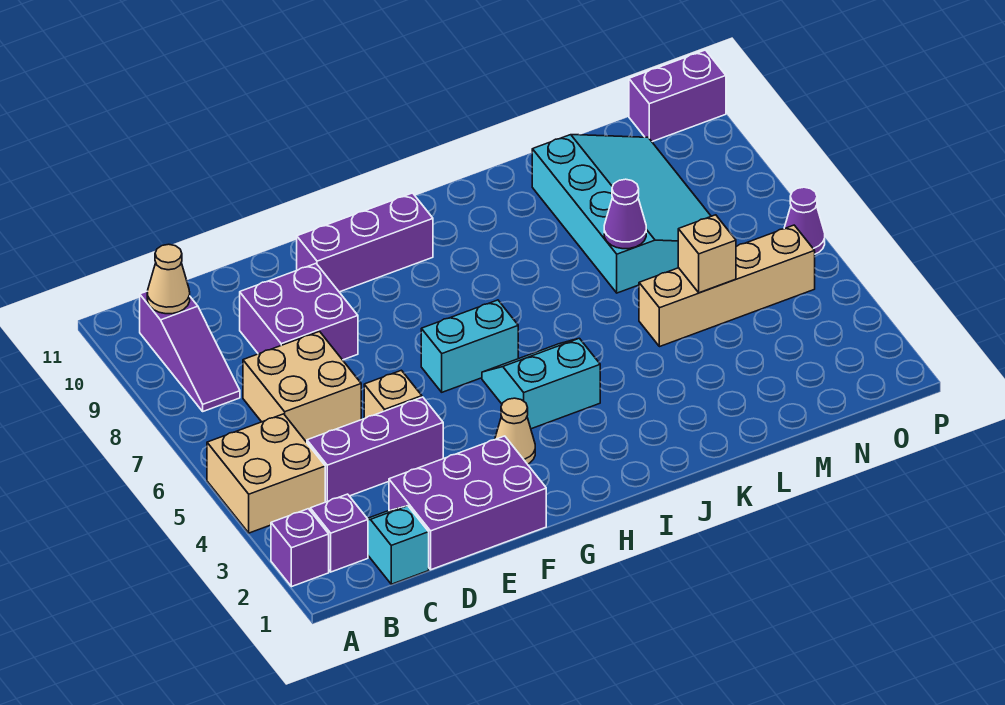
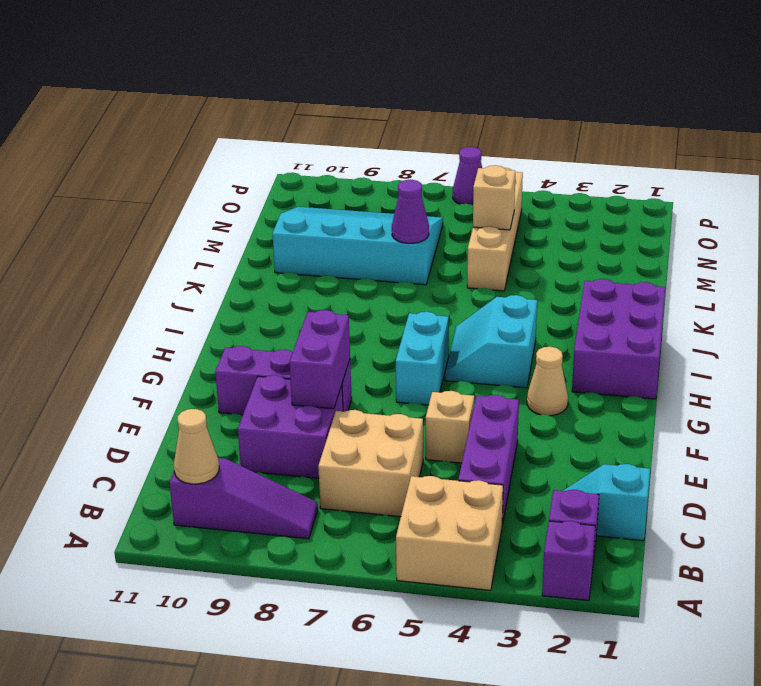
purple 2x3 brick [389,436,546,570] -> purple 2x3 brick moved to [572,279,665,399]
purple 1x3 brick [297,193,433,292] -> purple 1x3 brick turned to [215,346,352,415]
purple 1x2 brick [629,50,726,142] -> purple 1x2 brick moved to [290,310,350,409]

